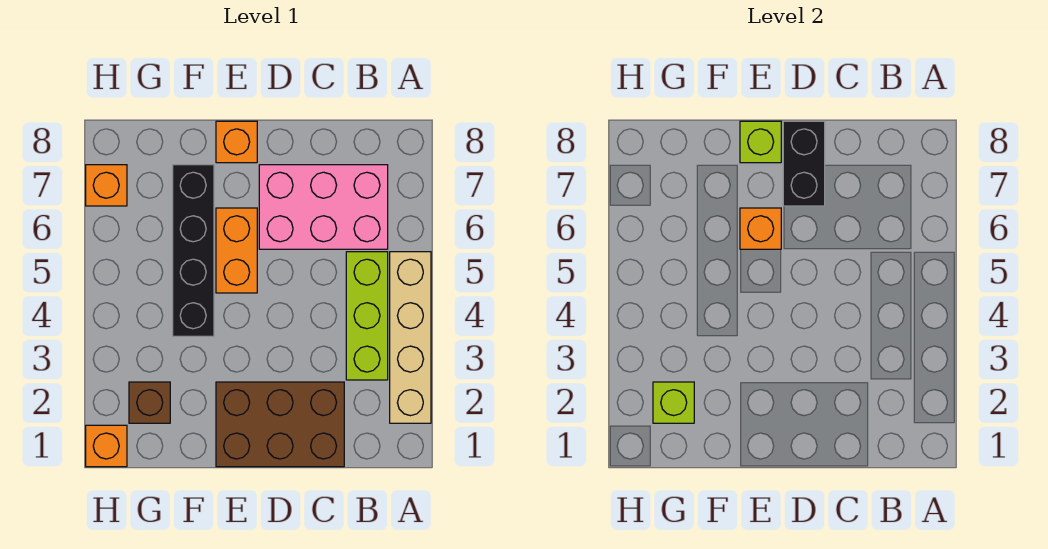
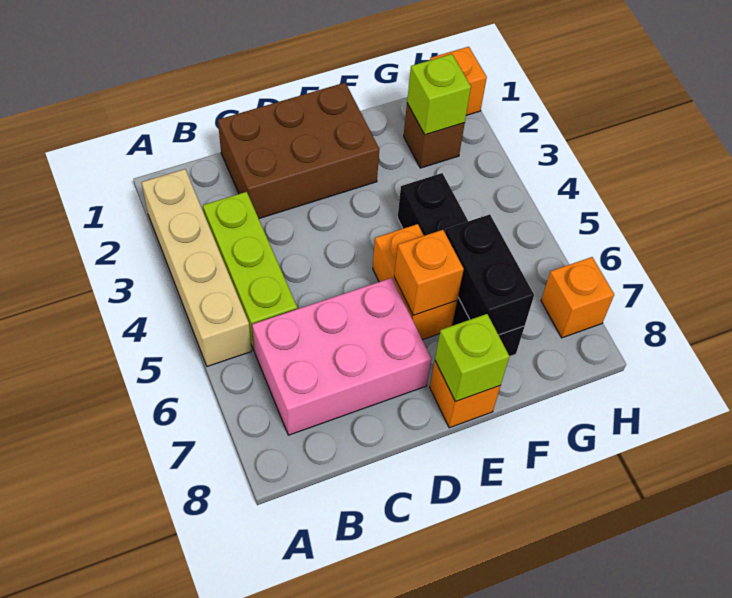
black 1x2 brick [783,121,825,206] -> black 1x2 brick moved to [445,214,534,335]

